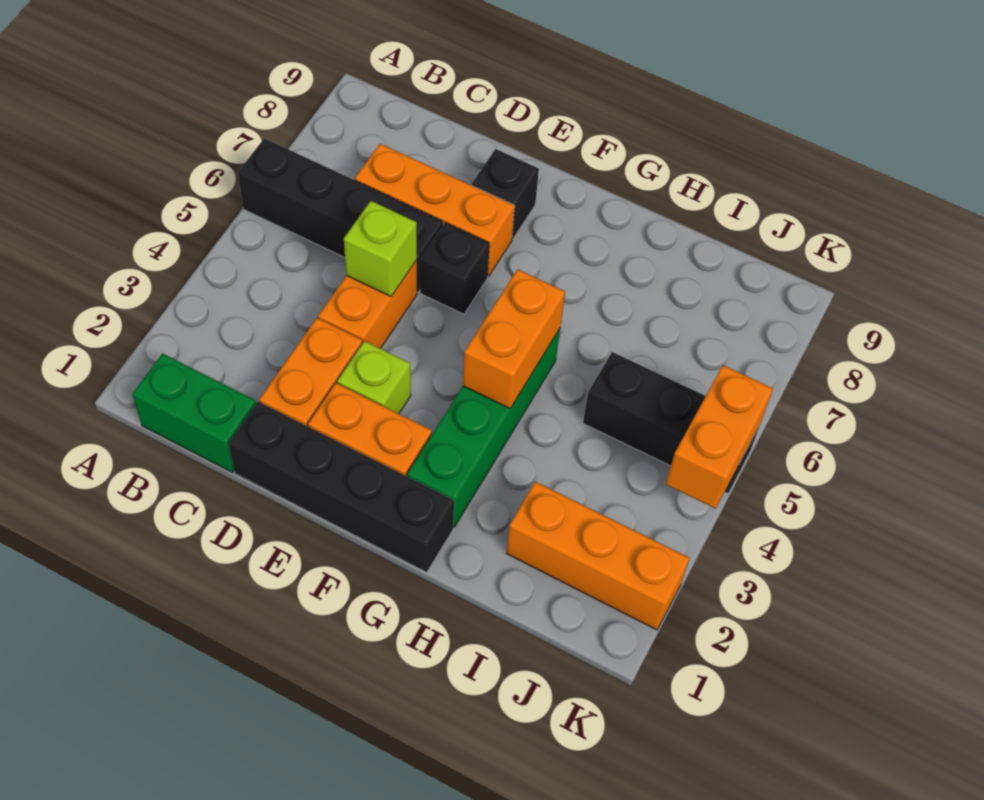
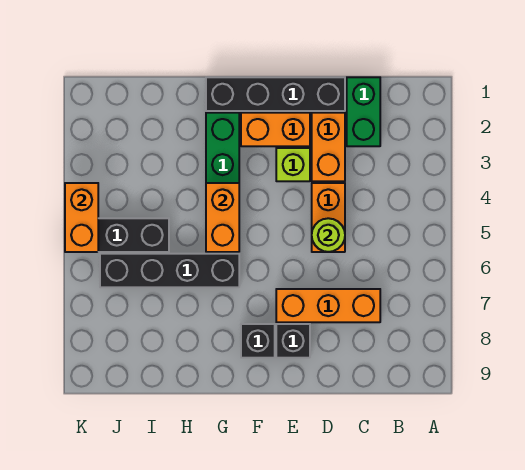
black 1x4 brick [238,138,443,292] -> black 1x4 brick moved to [100,254,239,287]
green 1x2 brick [132,354,256,472] -> green 1x2 brick turned to [347,77,380,146]
lime 1x1 brick [344,201,417,296] -> lime 1x1 round brick [312,218,345,252]
black 1x1 brick [420,222,490,314] -> black 1x1 brick moved to [241,324,275,358]
orange 1x3 brick [507,482,690,630] -> none

